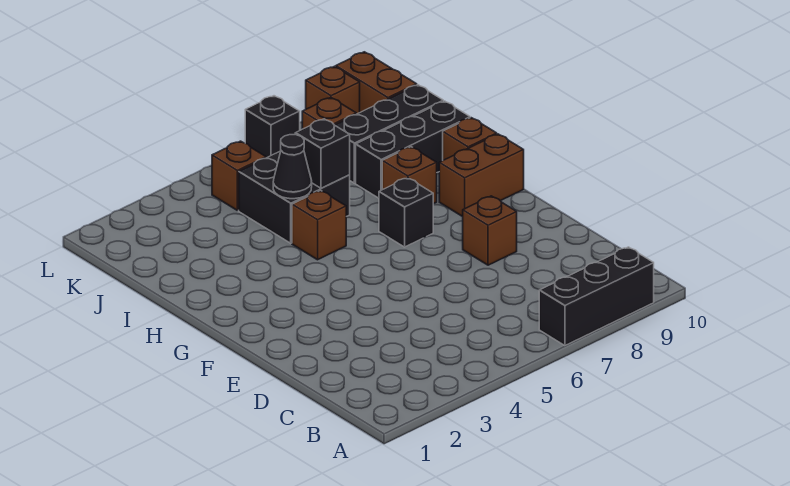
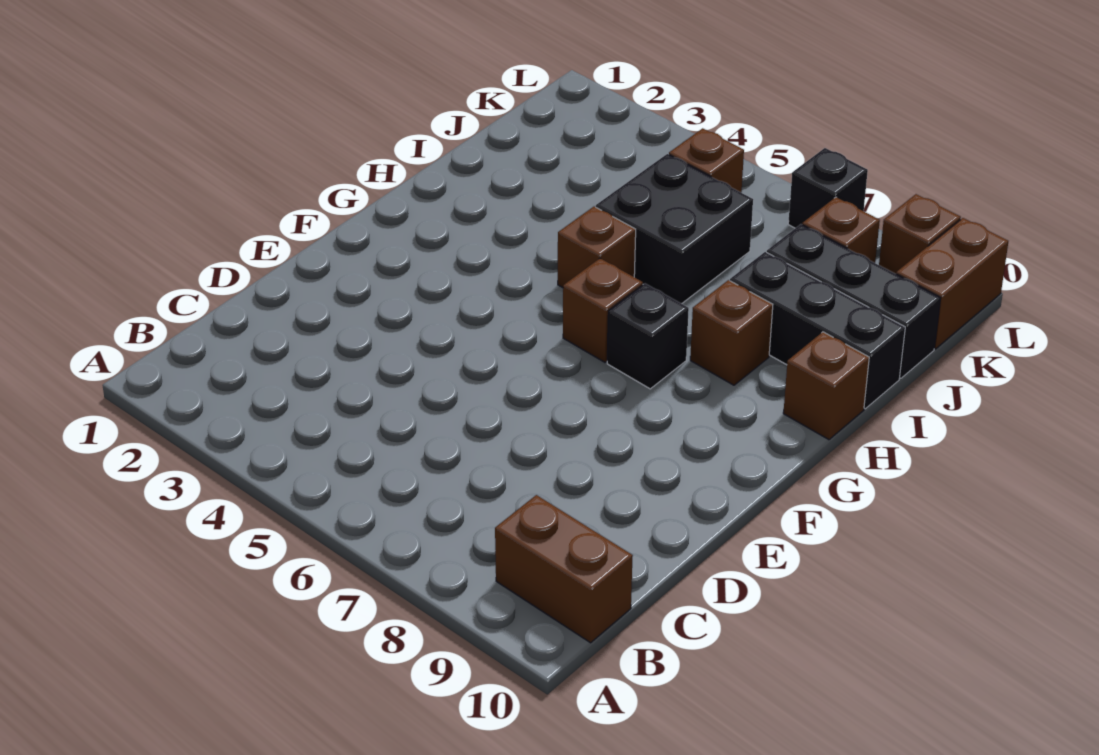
black 1x3 brick [539,247,654,346] -> none
brown 1x1 brick [463,196,517,265] -> brown 1x1 brick moved to [563,258,643,362]
brown 1x2 brick [439,134,524,217] -> brown 1x2 brick moved to [495,495,633,643]
black 1x1 cone [273,135,312,199] -> none
black 1x1 brick [295,119,350,188] -> none

